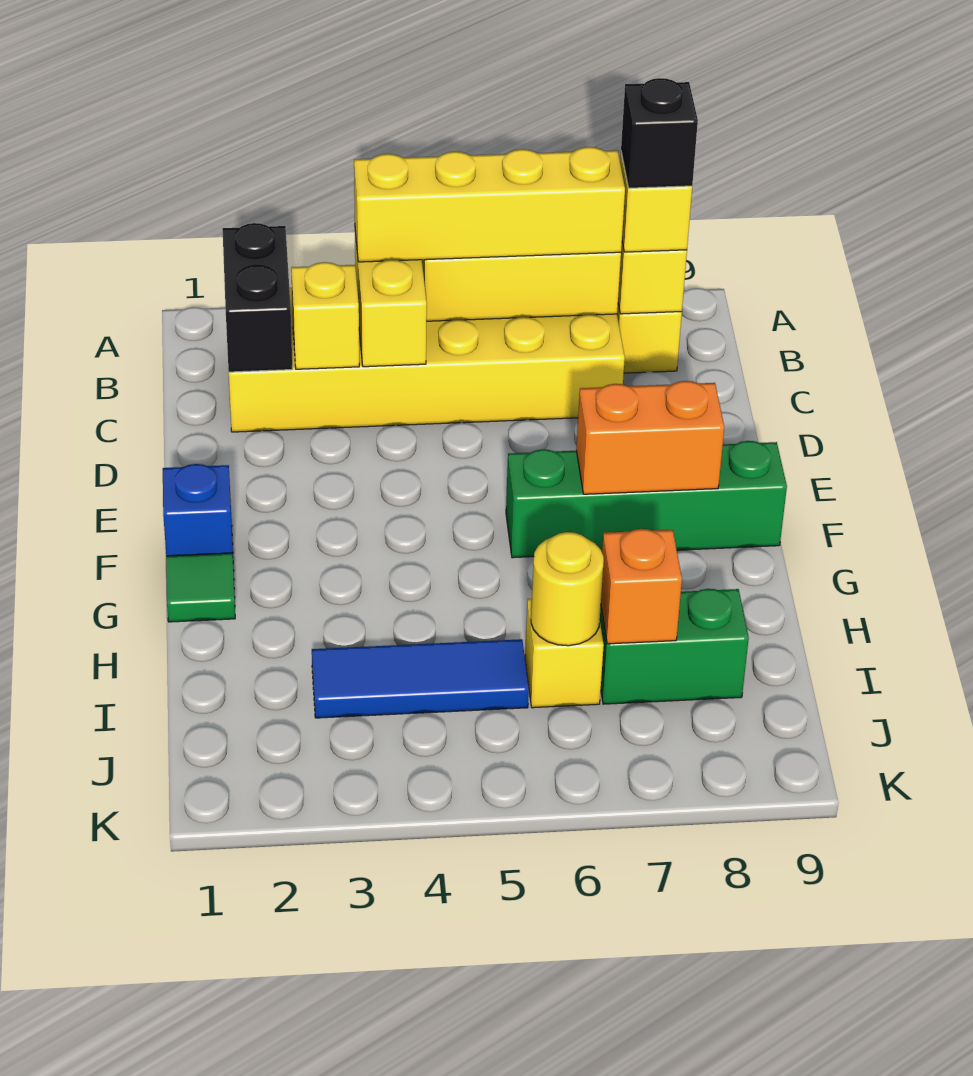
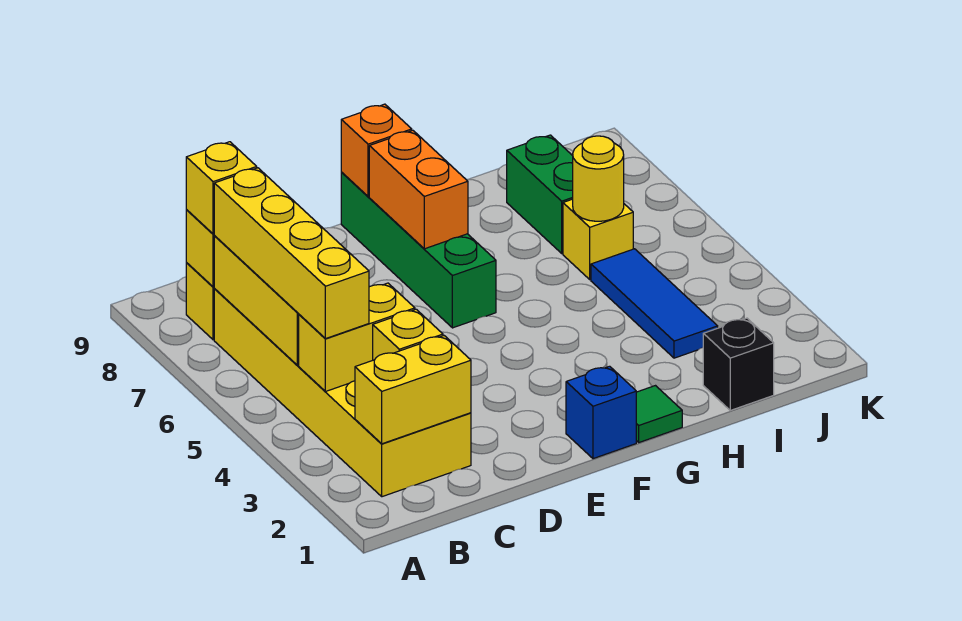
black 1x2 brick [222,223,292,372] -> yellow 1x2 brick [355,336,471,444]
black 1x1 brick [621,78,698,188] -> black 1x1 brick moved to [703,318,774,410]
orange 1x1 brick [601,529,682,644] -> orange 1x1 brick moved to [341,104,412,197]

